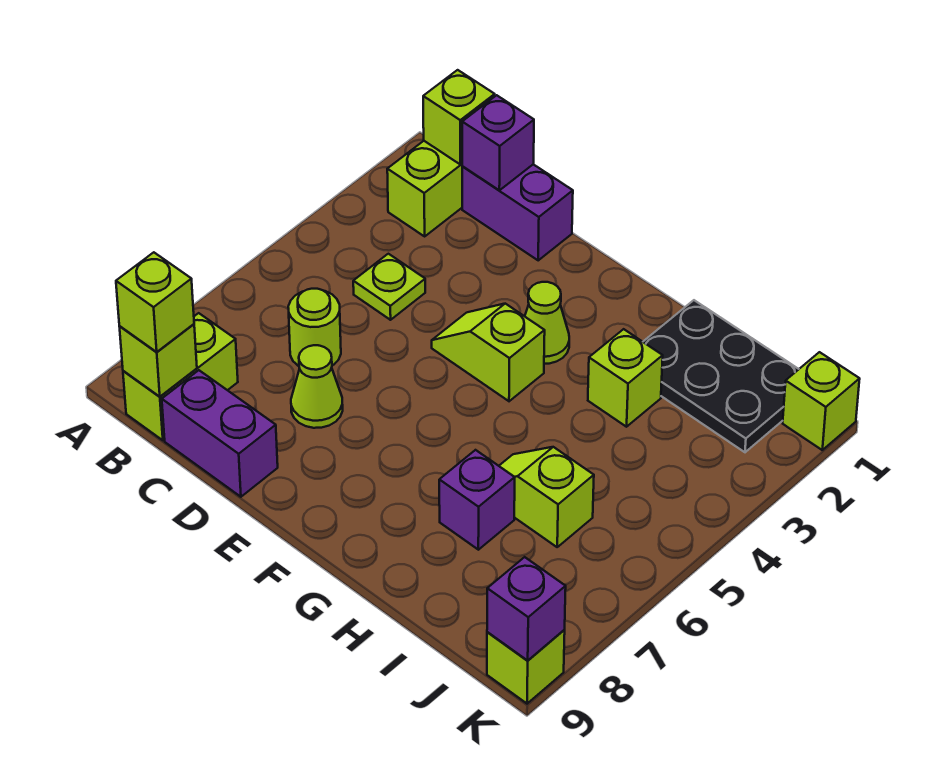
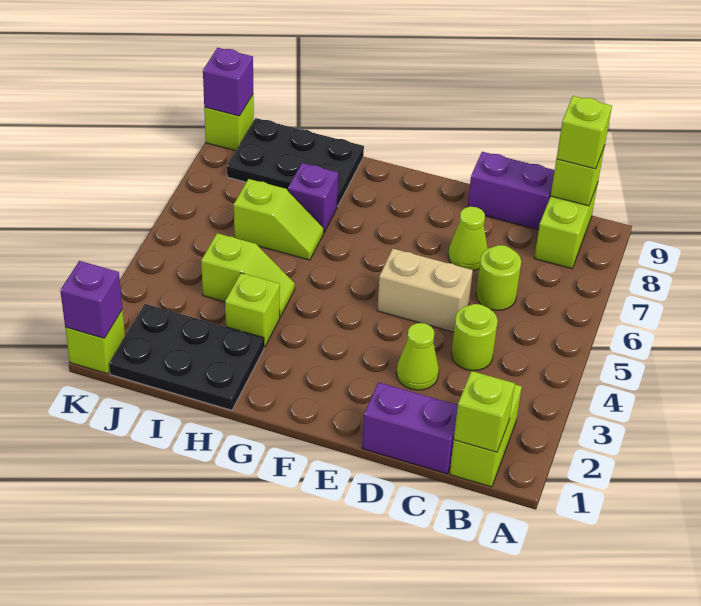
purple 1x1 brick [462,95,534,190] -> purple 1x1 brick moved to [60,261,122,338]
lime 1x1 plate [353,254,425,320] -> lime 1x1 round brick [451,304,498,371]
none -> tan 1x2 brick [377,249,473,332]
lime 1x2 slope [432,304,545,401] -> lime 1x2 slope moved to [201,233,295,317]
lime 1x1 cone [525,282,569,364] -> lime 1x1 cone moved to [396,323,439,390]
none -> black 2x3 plate [227,118,364,206]

